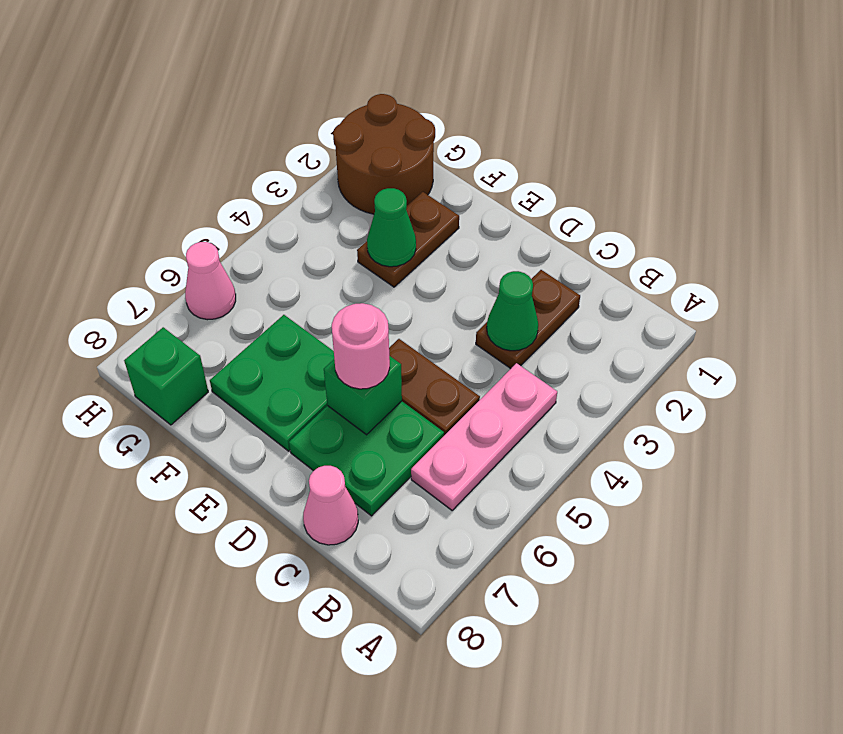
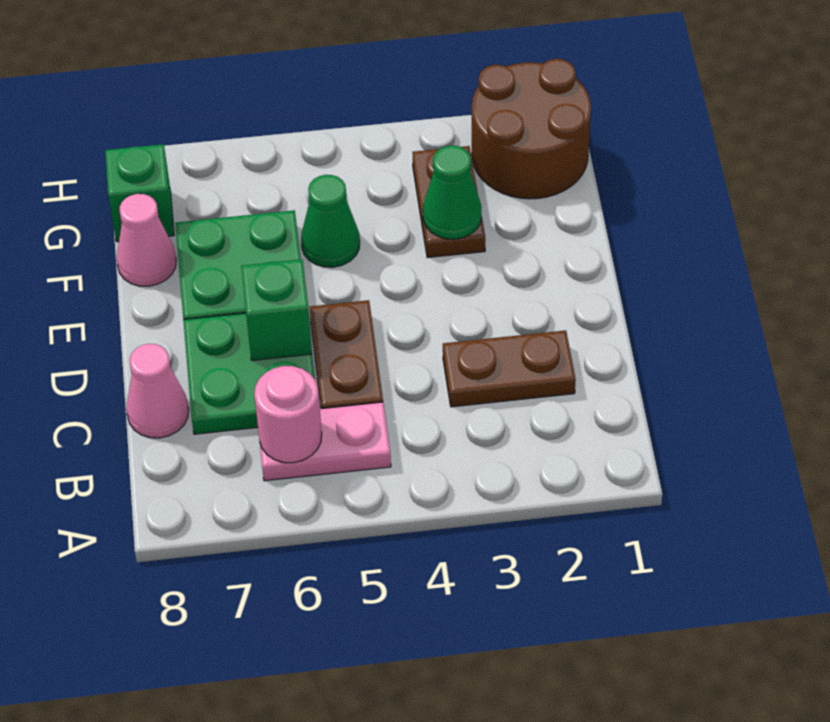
pink 1x3 plate [411,363,557,510] -> pink 1x2 plate [260,402,391,481]
green 1x1 cone [487,271,538,351] -> green 1x1 cone moved to [301,175,360,267]
pink 1x1 round brick [332,303,390,389] -> pink 1x1 round brick moved to [254,366,322,463]
brown 1x2 plate [357,192,459,287] -> brown 1x2 plate turned to [412,146,485,258]
pink 1x1 cone [185,242,236,320] -> pink 1x1 cone moved to [117,194,176,286]

